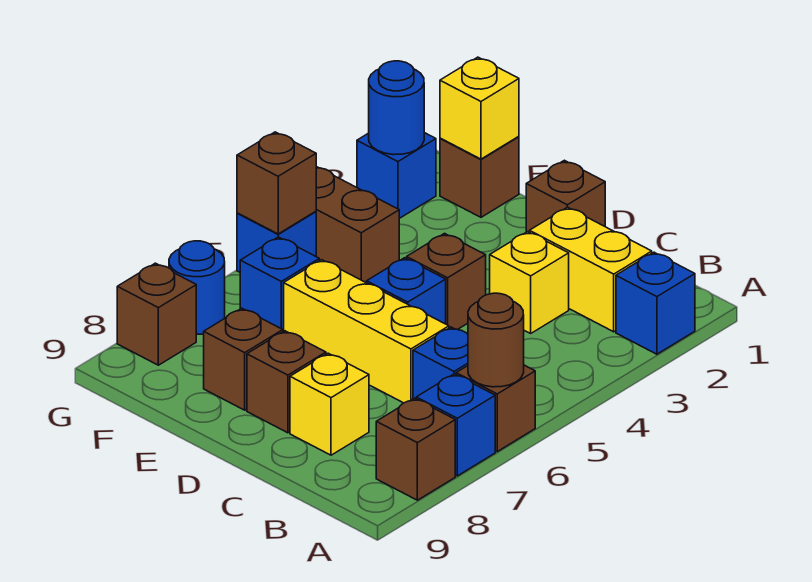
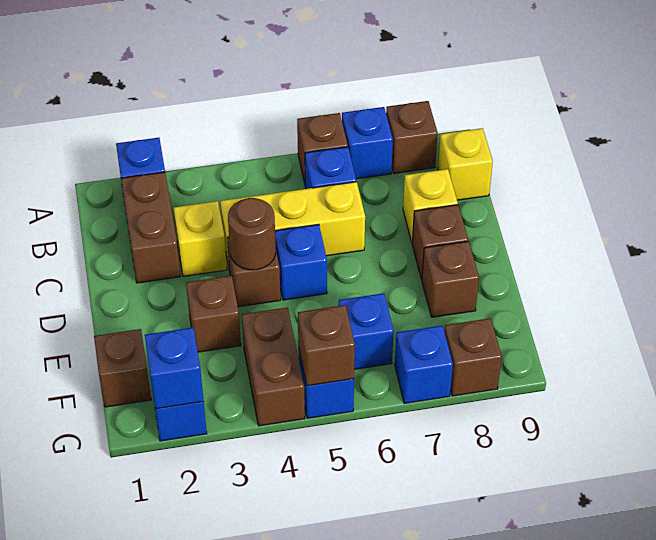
brown 1x1 round brick [468,293,524,387] -> brown 1x1 round brick moved to [228,198,276,270]
yellow 1x2 brick [530,207,652,332] -> brown 1x2 brick [121,172,181,283]
yellow 1x3 brick [284,260,449,403] -> yellow 1x3 brick turned to [220,182,365,266]
brown 1x1 brick [526,160,605,232] -> brown 1x1 brick moved to [186,276,241,352]
yellow 1x1 brick [440,57,519,159] -> yellow 1x1 brick moved to [438,128,493,200]
blue 1x1 round brick [369,61,424,155] -> blue 1x1 brick [145,328,204,409]
blue 1x1 round brick [169,241,225,334] -> blue 1x1 brick [395,326,453,404]

